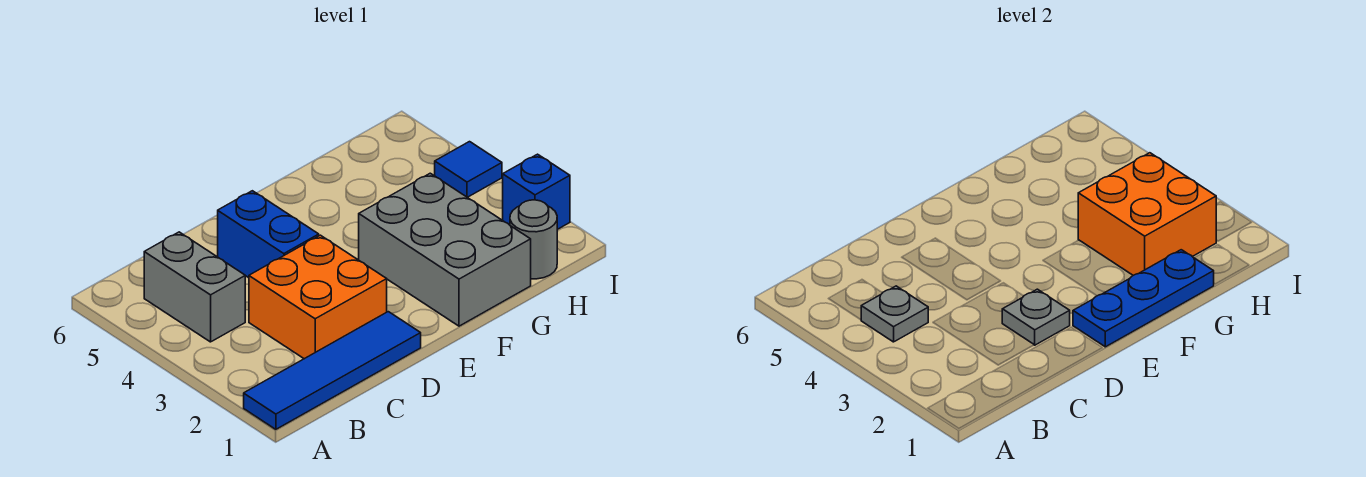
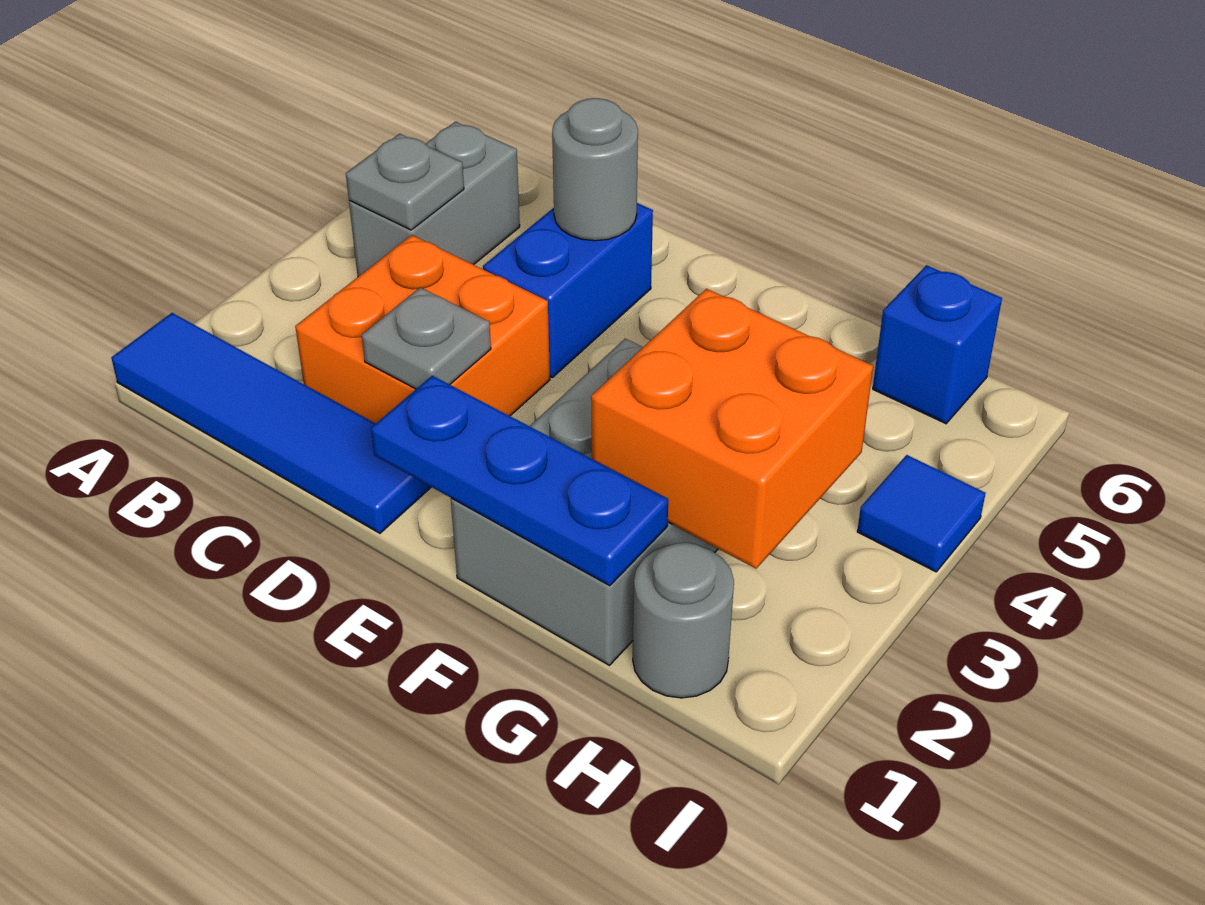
none -> grey 1x1 round brick [552,98,638,241]
blue 1x1 brick [503,154,570,229] -> blue 1x1 brick moved to [873,265,1002,424]

